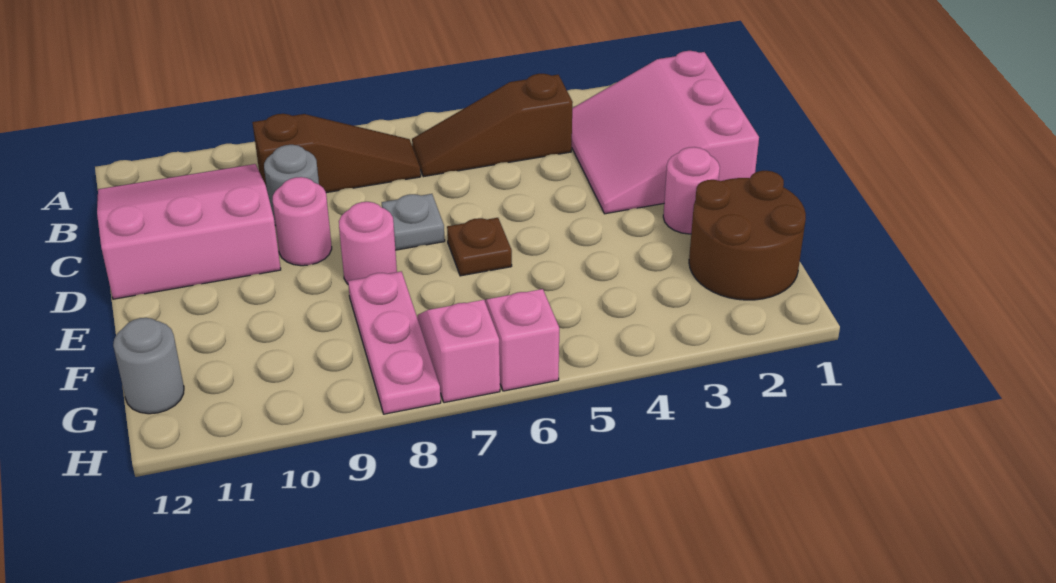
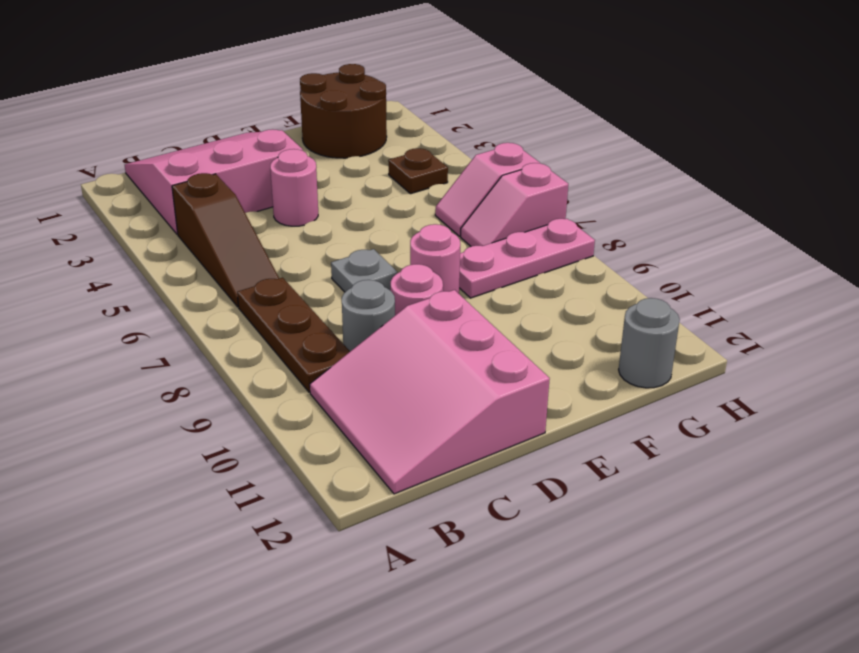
pink 3x3 slope [572,51,759,214] -> pink 3x3 slope turned to [125,129,303,234]
brown 1x3 slope [252,114,421,193] -> brown 1x3 plate [237,277,350,392]
pink 1x1 round brick [663,147,720,234] -> pink 1x1 round brick moved to [270,149,318,226]
brown 1x1 plate [447,218,512,276] -> brown 1x1 plate moved to [388,148,448,194]

